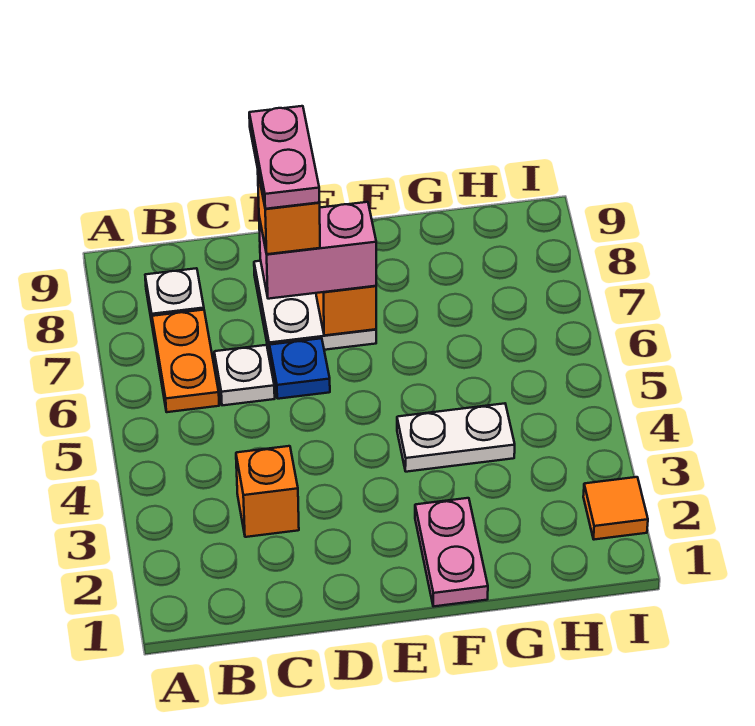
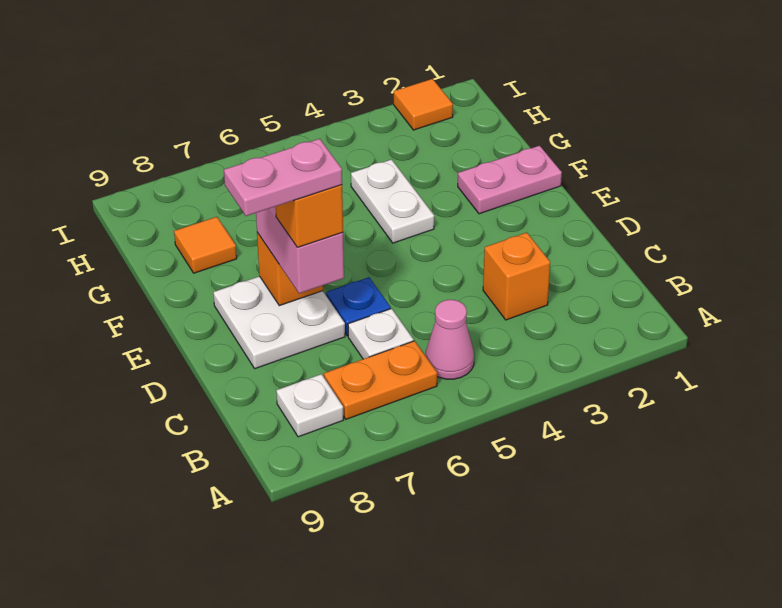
none -> pink 1x1 cone [426,300,474,379]
none -> orange 1x1 tile [174,217,237,273]

